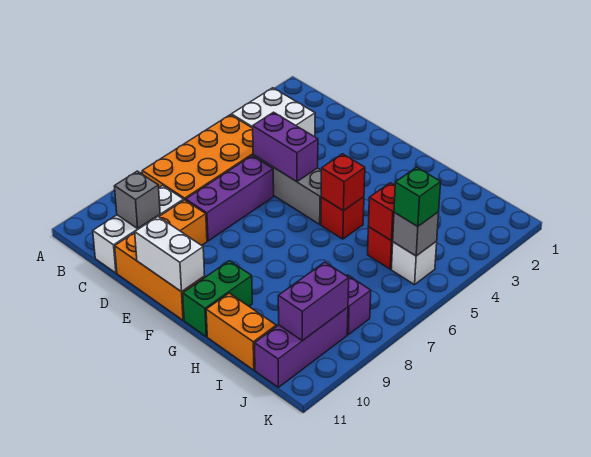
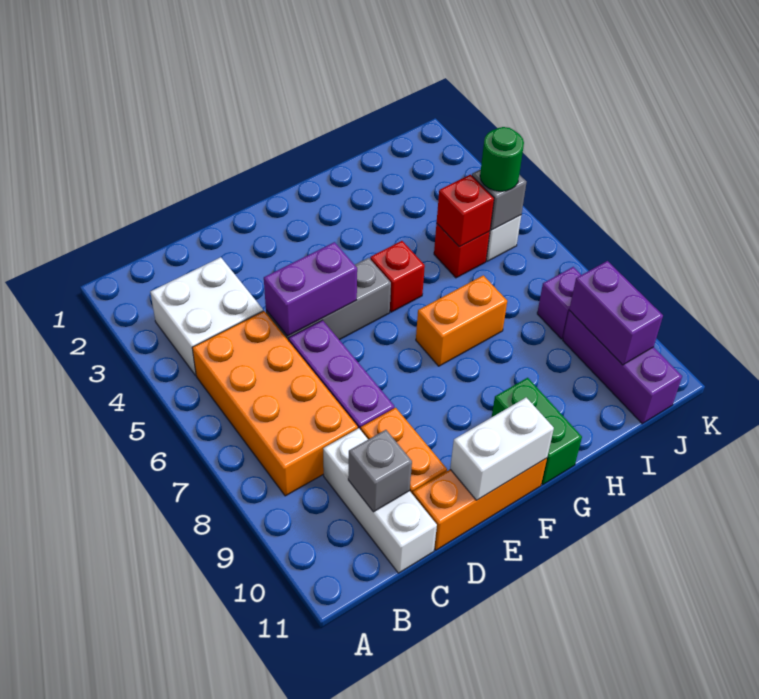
red 1x1 brick [321,154,365,211] -> none
orange 1x2 brick [206,293,276,370] -> orange 1x2 brick moved to [416,275,507,366]
green 1x1 brick [394,167,441,227] -> green 1x1 round brick [480,127,524,191]

